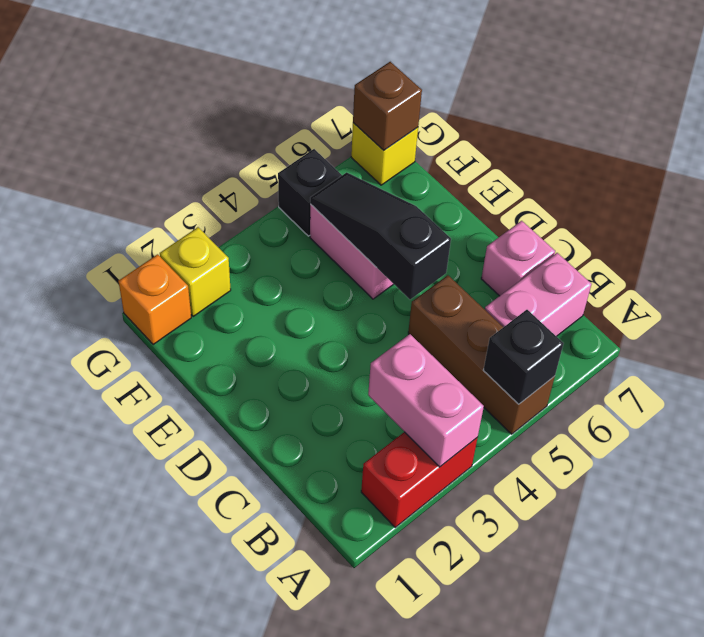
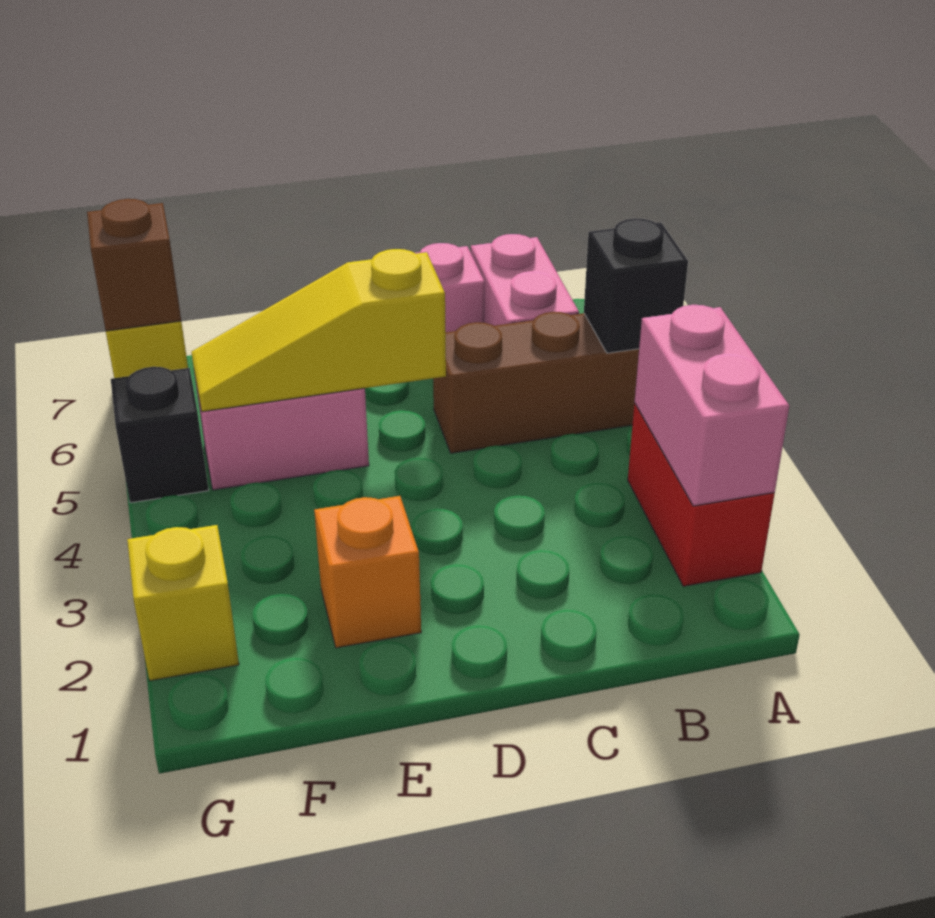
pink 1x2 brick [368,334,484,467] -> pink 1x2 brick turned to [635,305,789,506]
black 1x3 slope [310,172,451,299] -> yellow 1x3 slope [191,249,446,412]
orange 1x1 brick [119,254,191,345] -> orange 1x1 brick moved to [314,496,421,648]

